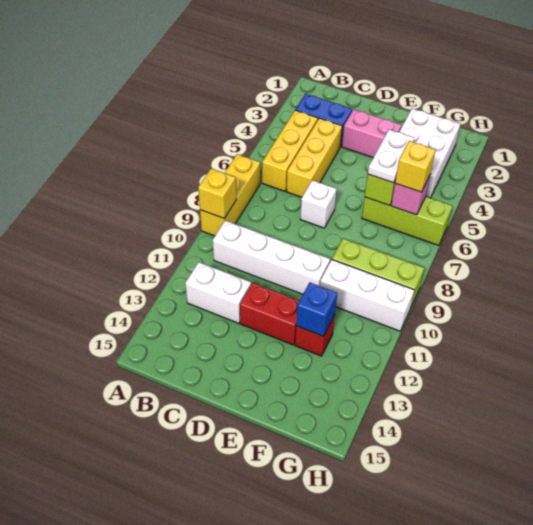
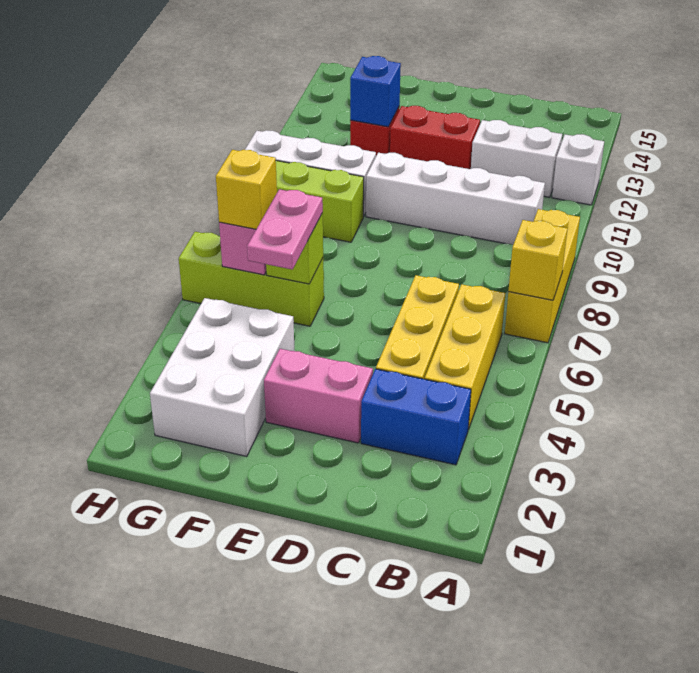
yellow 1x1 brick [198,169,236,218] -> yellow 1x1 brick moved to [508,220,568,300]
white 1x1 brick [300,180,337,228] -> white 1x1 brick moved to [552,134,604,205]
white 1x2 plate [368,129,414,183] -> pink 1x2 plate [247,189,323,270]

